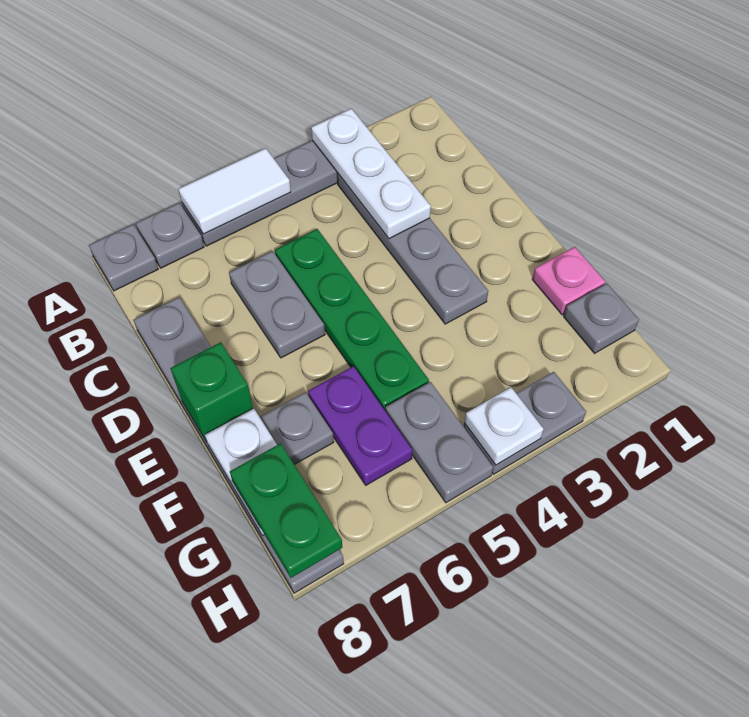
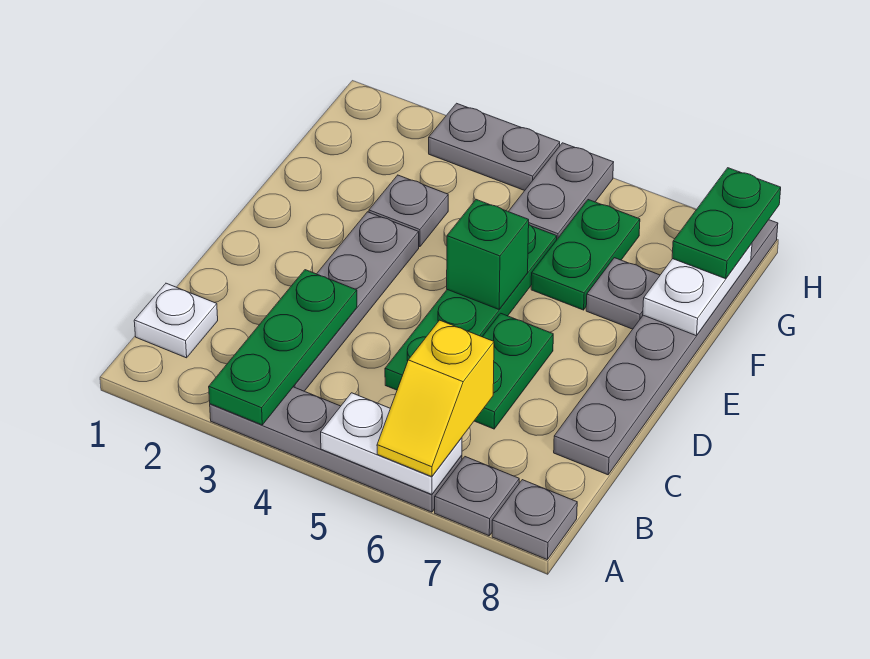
white 1x3 plate [311,109,431,239] -> green 1x3 plate [209,270,357,425]
white 1x2 tile [178,148,291,234] -> white 1x2 plate [321,393,462,494]
none -> yellow 1x2 slope [377,320,494,477]
grey 1x2 plate [229,251,325,358] -> green 1x2 plate [474,313,553,429]
green 1x1 brick [170,342,253,442] -> green 1x1 brick moved to [447,200,529,309]
pink 1x1 plate [532,247,605,315] -> none
purple 1x2 plate [308,366,412,485] -> green 1x2 plate [531,200,640,310]
grey 1x1 plate [564,284,639,353] -> grey 1x1 plate moved to [369,175,448,247]
white 1x1 plate [464,387,544,465] -> white 1x1 plate moved to [134,283,218,358]

